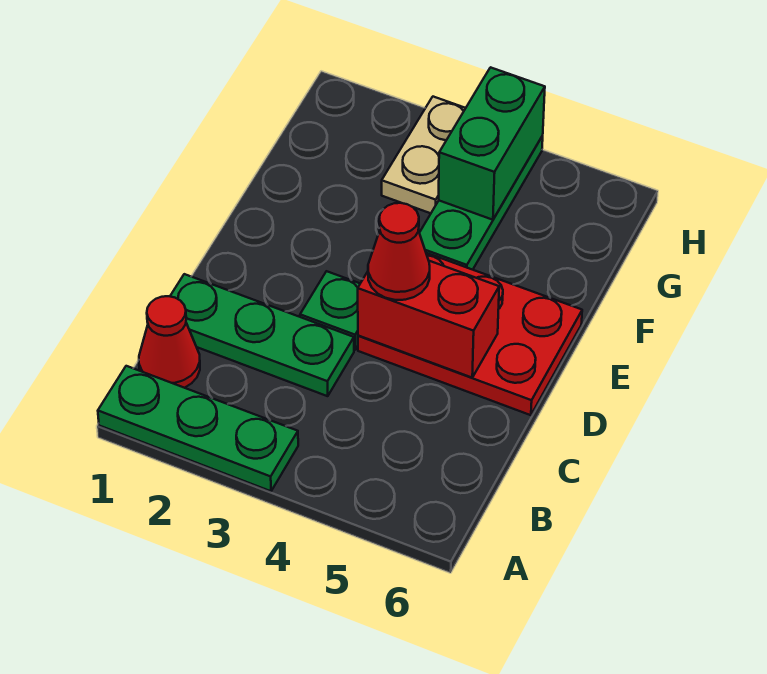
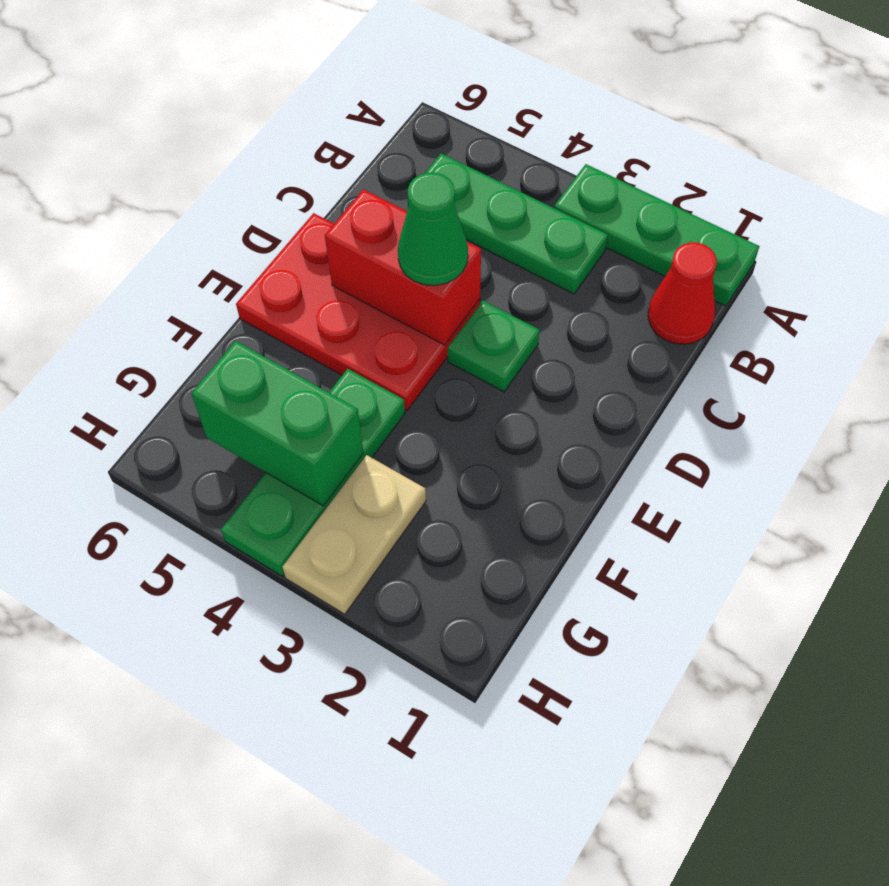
green 1x3 plate [170,274,354,396] -> green 1x3 plate moved to [407,153,608,294]
red 1x1 cone [368,203,430,300] -> green 1x1 cone [398,173,468,285]
green 1x2 brick [439,67,545,220] -> green 1x2 brick turned to [192,341,364,506]

